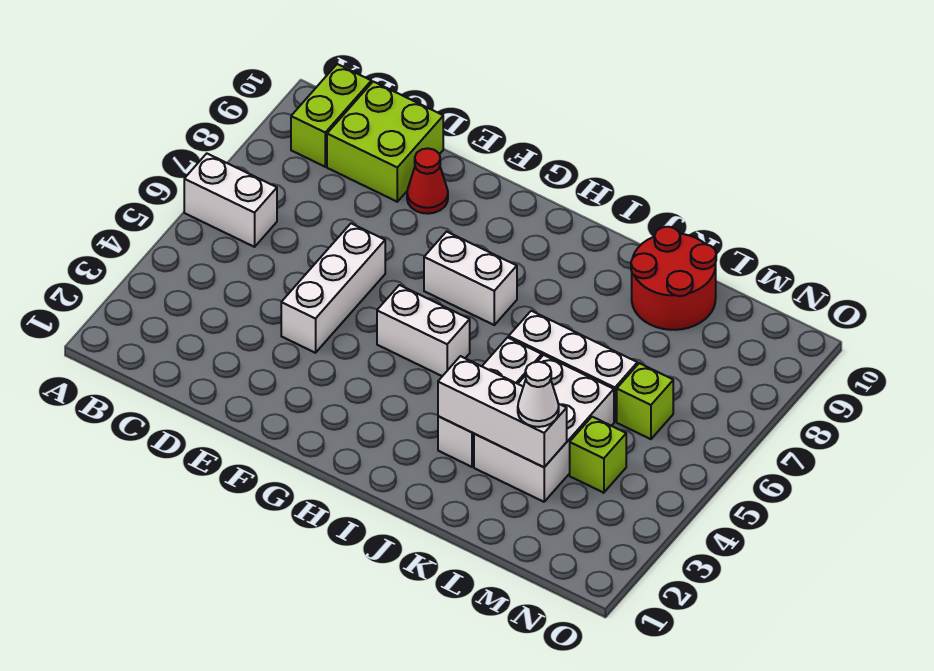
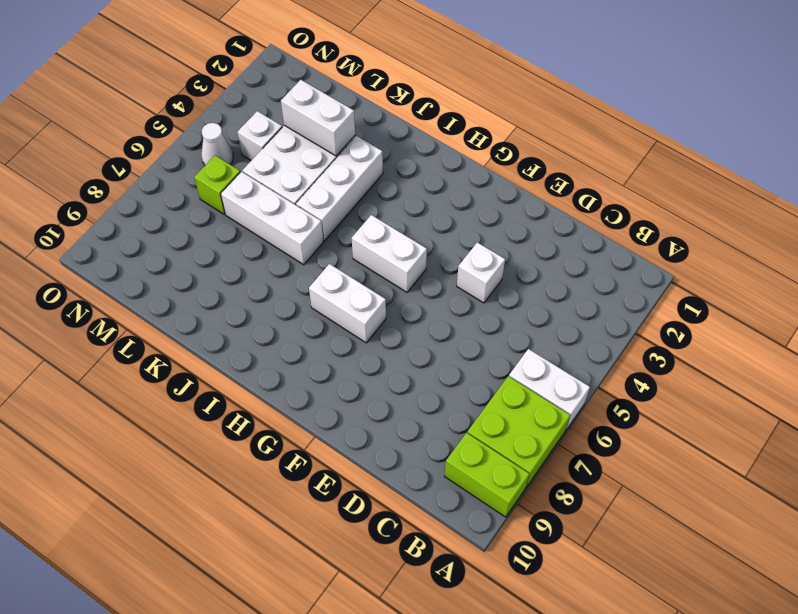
lime 1x2 brick [291,64,371,167] -> lime 1x2 brick turned to [445,433,529,517]
lime 2x2 brick [327,82,443,202] -> lime 2x2 brick moved to [467,376,570,487]
white 1x3 brick [281,223,385,353] -> white 1x1 brick [457,242,505,303]
red 1x1 cone [407,148,448,214] -> none
white 1x3 brick [438,356,567,467] -> white 1x2 brick [281,80,355,156]
red 2x2 round brick [631,227,716,330] -> none
white 1x1 cone [518,362,559,427] -> white 1x1 cone moved to [202,123,233,165]
lime 1x1 brick [570,417,626,493] -> white 1x1 brick [237,111,282,160]

